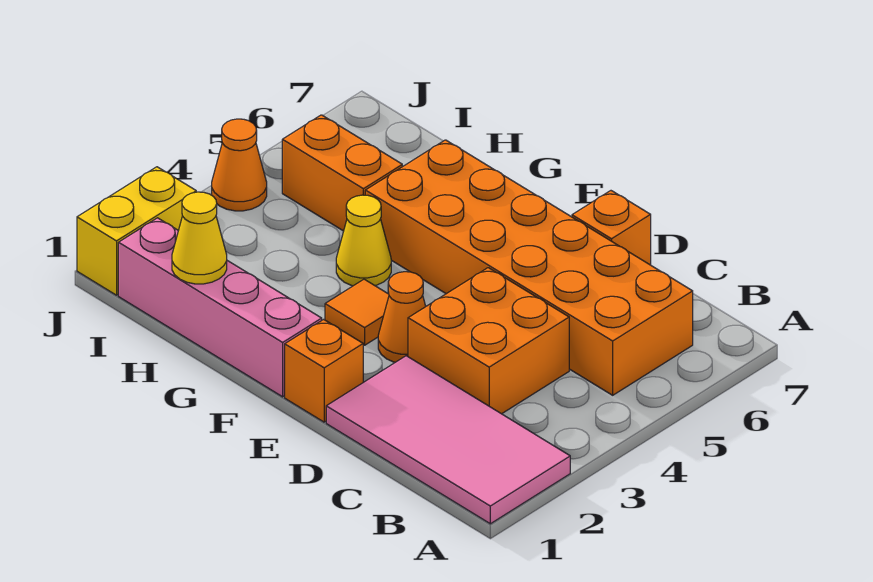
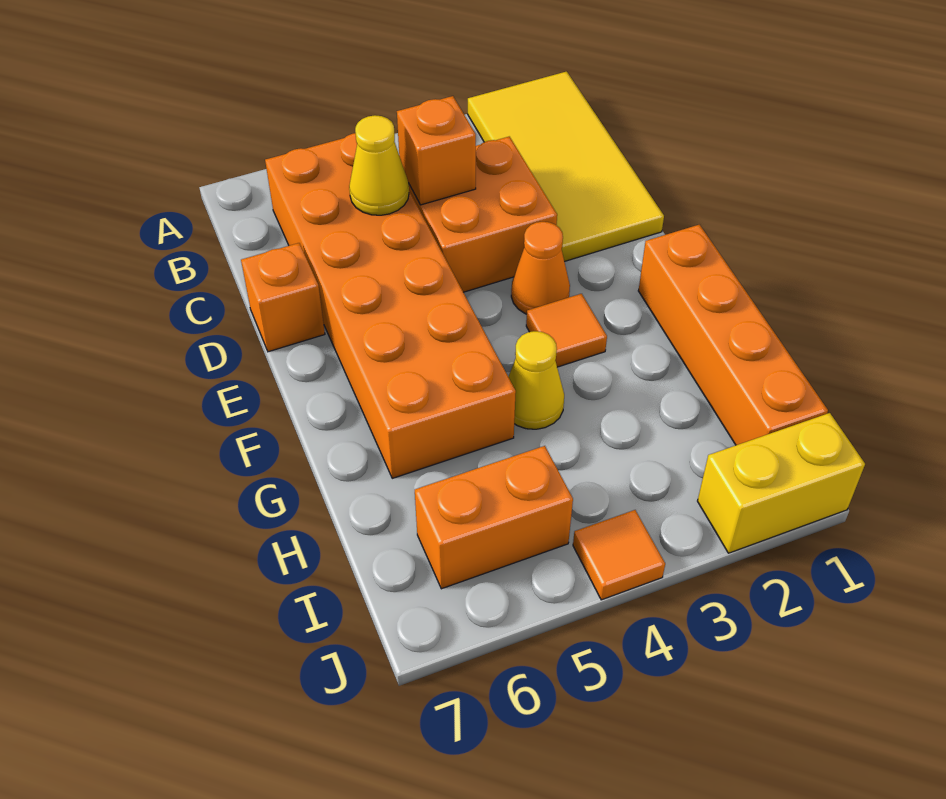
pink 2x4 tile [326,356,570,524] -> yellow 2x4 tile [468,72,664,262]
orange 1x1 brick [285,319,363,422] -> orange 1x1 brick moved to [397,96,476,205]
pink 1x4 brick [118,218,322,397] -> orange 1x4 brick [638,225,828,445]
yellow 1x1 cone [172,192,227,284] -> yellow 1x1 cone moved to [349,115,409,215]
orange 1x2 brick [282,115,402,231] -> orange 1x2 brick turned to [415,446,573,589]
orange 1x1 cone [212,119,267,211] -> orange 1x1 tile [573,510,665,600]

